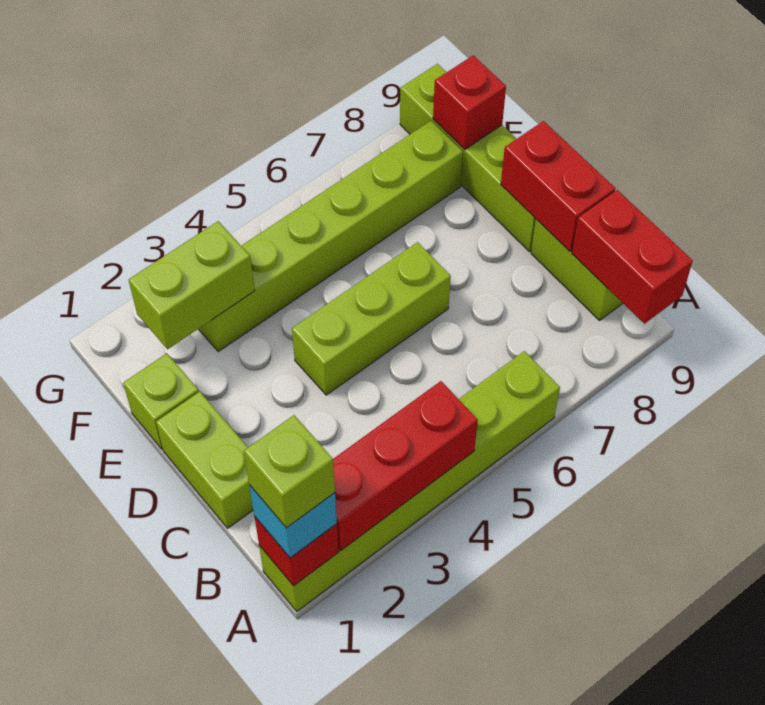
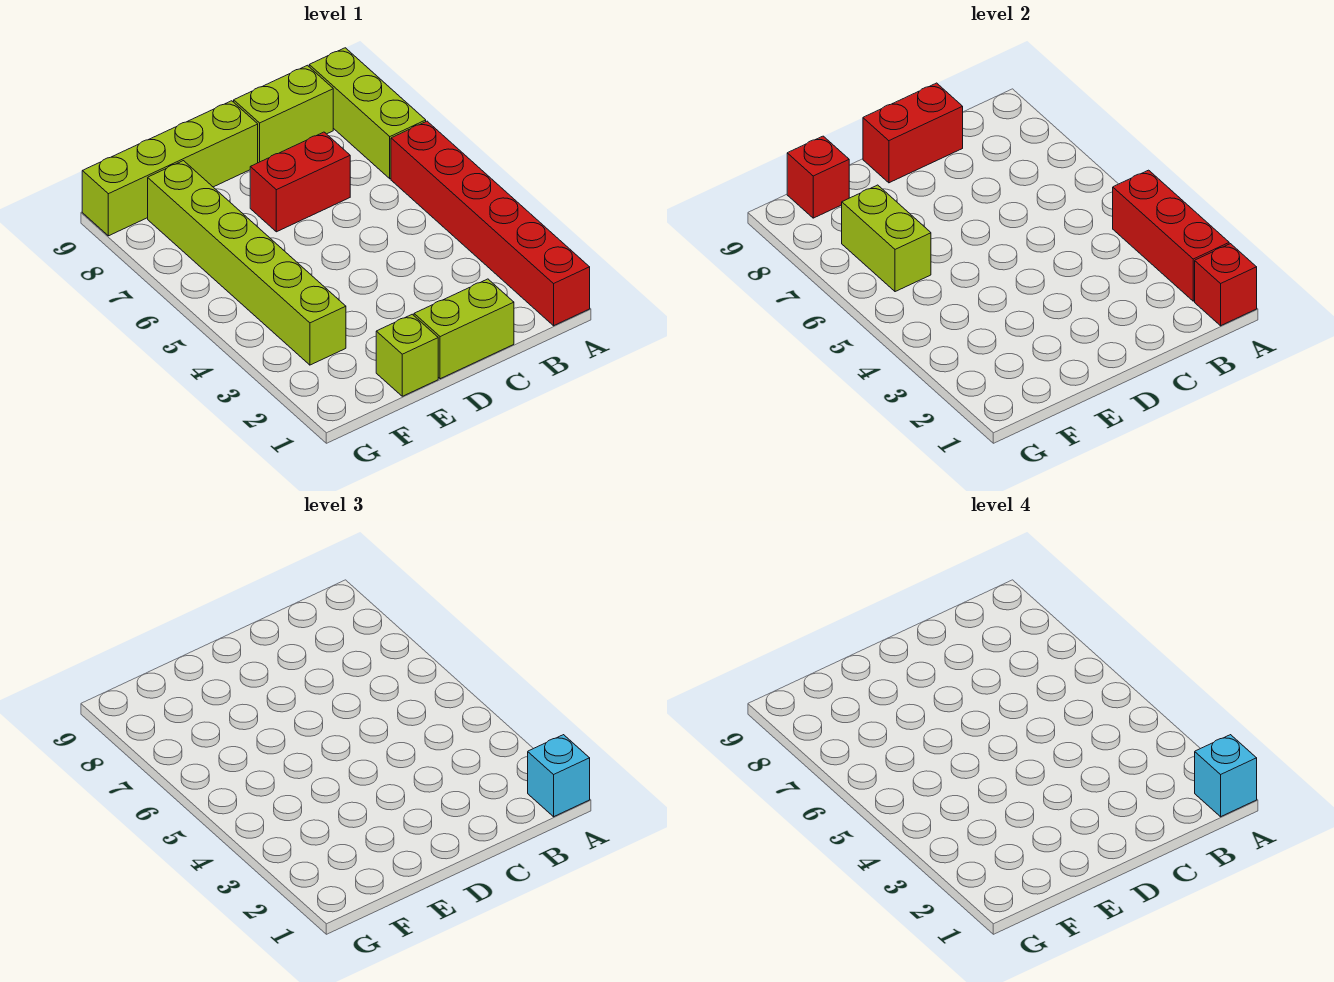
lime 1x6 brick [259,351,560,611] -> red 1x6 brick [391,121,590,326]
lime 1x1 brick [244,415,335,528] -> cyan 1x1 brick [1195,735,1257,817]
red 1x2 brick [572,190,693,324] -> red 1x2 brick moved to [250,132,350,232]
lime 1x3 brick [292,242,451,395] -> lime 1x3 brick moved to [309,48,426,179]
lime 1x2 brick [128,221,255,349] -> lime 1x2 brick moved to [842,185,931,292]

